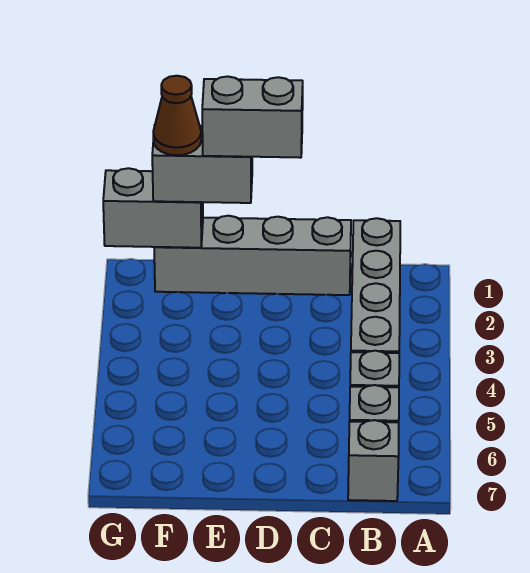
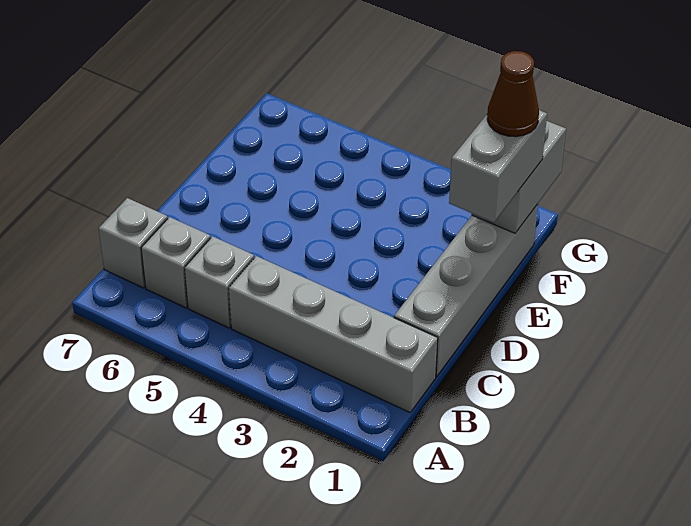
grey 1x2 brick [202,76,303,158] -> none

